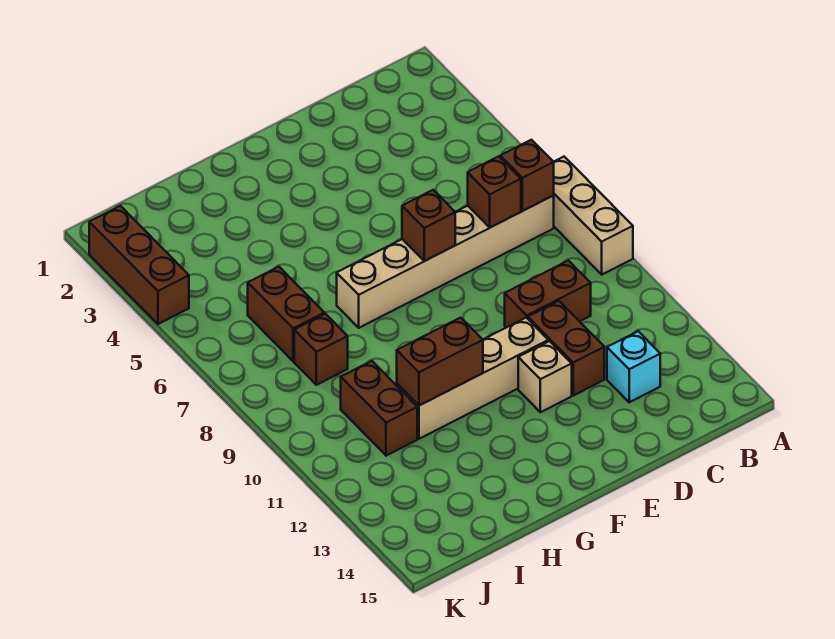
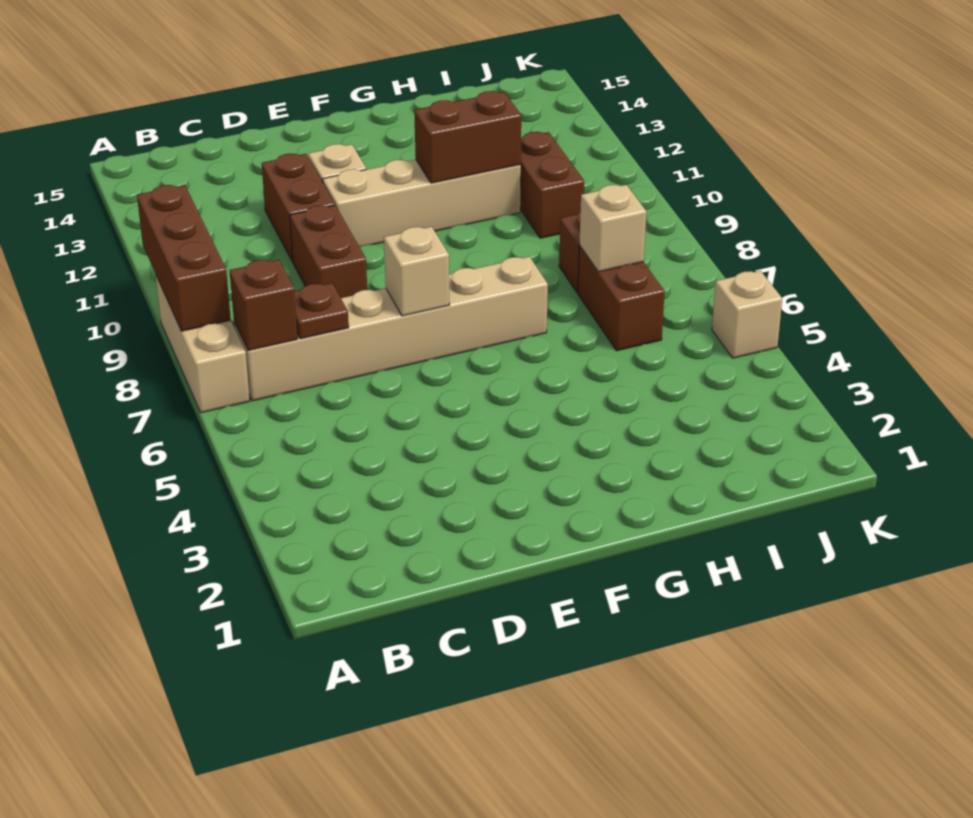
brown 1x1 brick [468,156,521,228] -> brown 1x1 plate [294,283,349,339]
brown 1x2 brick [505,261,591,328] -> brown 1x2 brick turned to [290,205,367,298]
cyan 1x1 brick [607,331,660,402] -> none
brown 1x1 brick [402,190,455,261] -> tan 1x1 brick [384,227,449,316]
none -> tan 1x1 brick [579,185,646,272]
brown 1x3 brick [89,206,189,324] -> brown 1x3 brick moved to [137,185,231,331]
none -> tan 1x1 brick [712,271,782,358]

